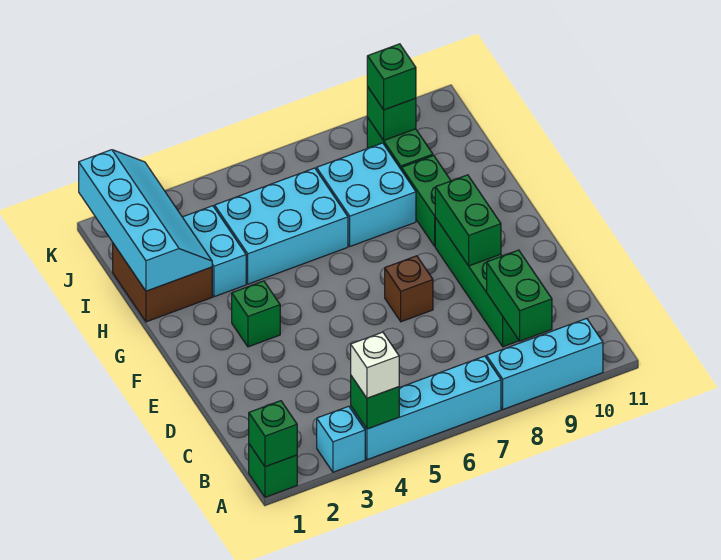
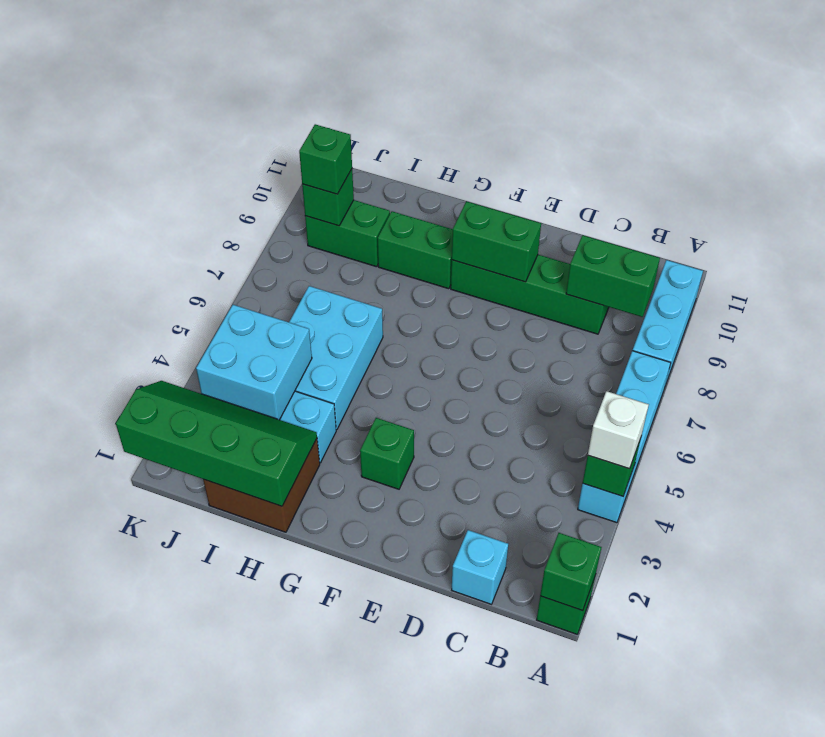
cyan 1x1 brick [317,406,365,472] -> cyan 1x1 brick moved to [452,530,508,604]
brown 1x1 brick [385,256,433,322] -> none
cyan 2x4 slope [79,150,212,291] -> green 2x4 slope [116,381,317,506]
cyan 2x2 brick [317,143,416,246] -> cyan 2x2 brick moved to [196,305,312,420]

